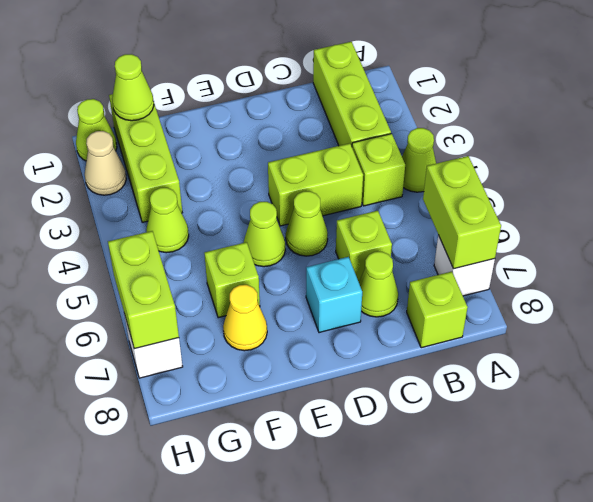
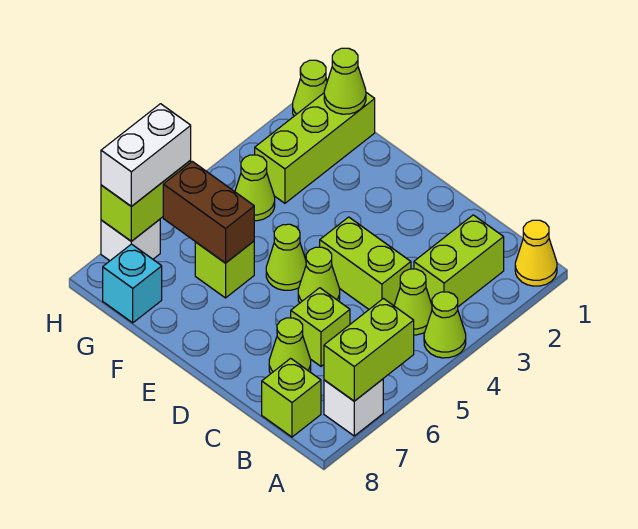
lime 1x3 brick [313,42,391,146] -> lime 1x2 brick [414,215,504,307]
lime 1x1 brick [352,134,405,206] -> lime 1x1 cone [394,269,432,335]
cyan 1x1 brick [306,257,362,333] -> cyan 1x1 brick moved to [103,244,162,323]
none -> brown 1x2 brick [163,161,254,263]
yellow 1x1 cone [223,285,267,351] -> yellow 1x1 cone moved to [515,220,557,286]
tan 1x1 cone [85,131,126,195] -> none
none -> white 1x2 brick [101,104,191,206]

